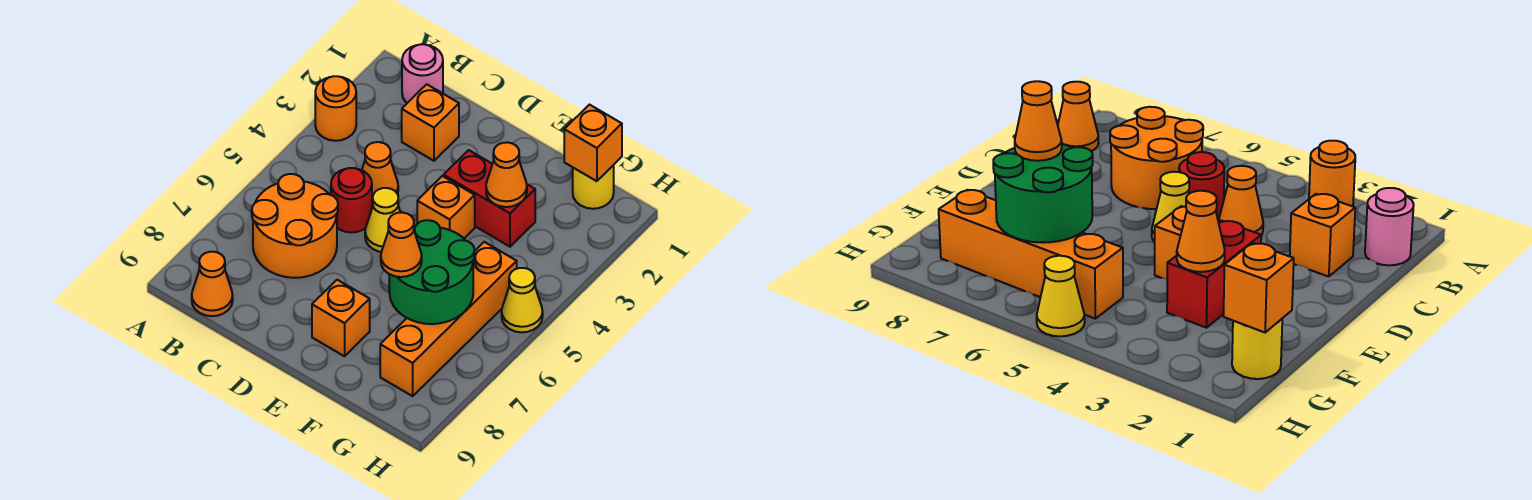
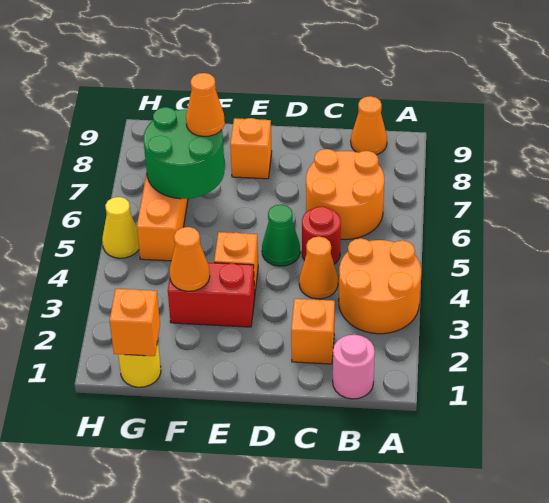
orange 1x1 round brick [315,76,356,141] -> orange 2x2 round brick [339,239,421,334]
yellow 1x1 cone [365,188,400,252] -> green 1x1 cone [262,205,300,266]

